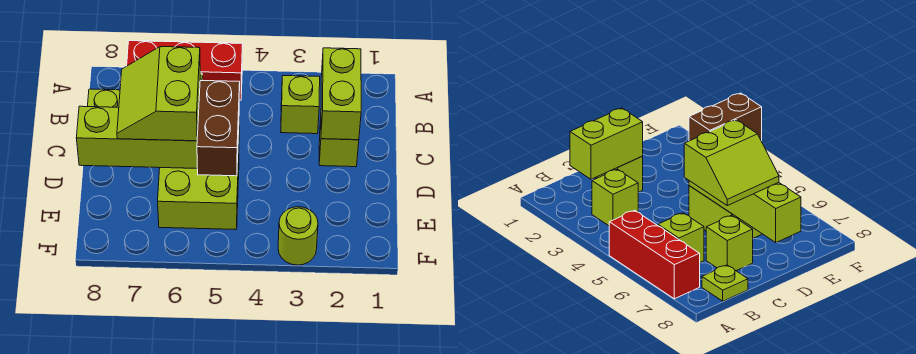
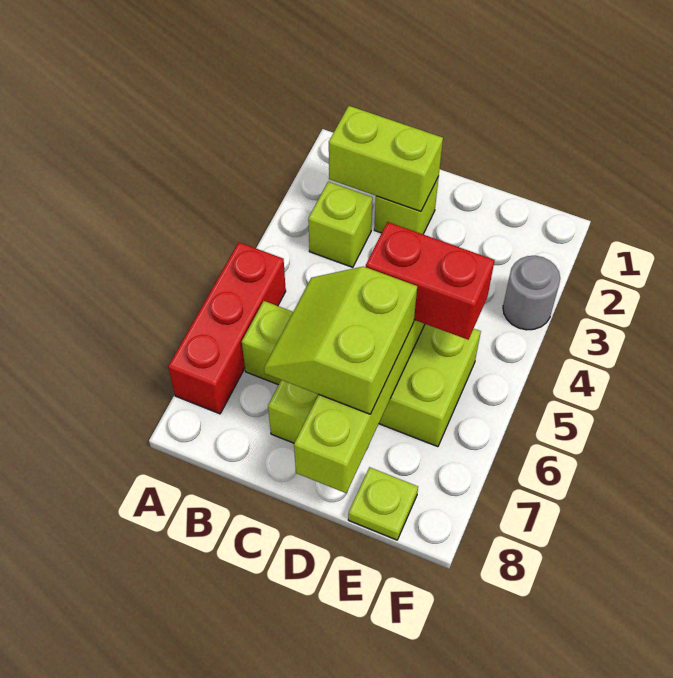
lime 1x1 plate [87,89,120,107] -> lime 1x1 plate moved to [348,467,418,540]
lime 2x2 slope [117,47,200,141] -> lime 2x2 slope turned to [264,266,417,414]
brown 1x2 brick [197,81,240,176] -> red 1x2 brick [366,222,495,340]
lime 1x1 round brick [278,207,318,265] -> grey 1x1 round brick [503,256,560,330]

